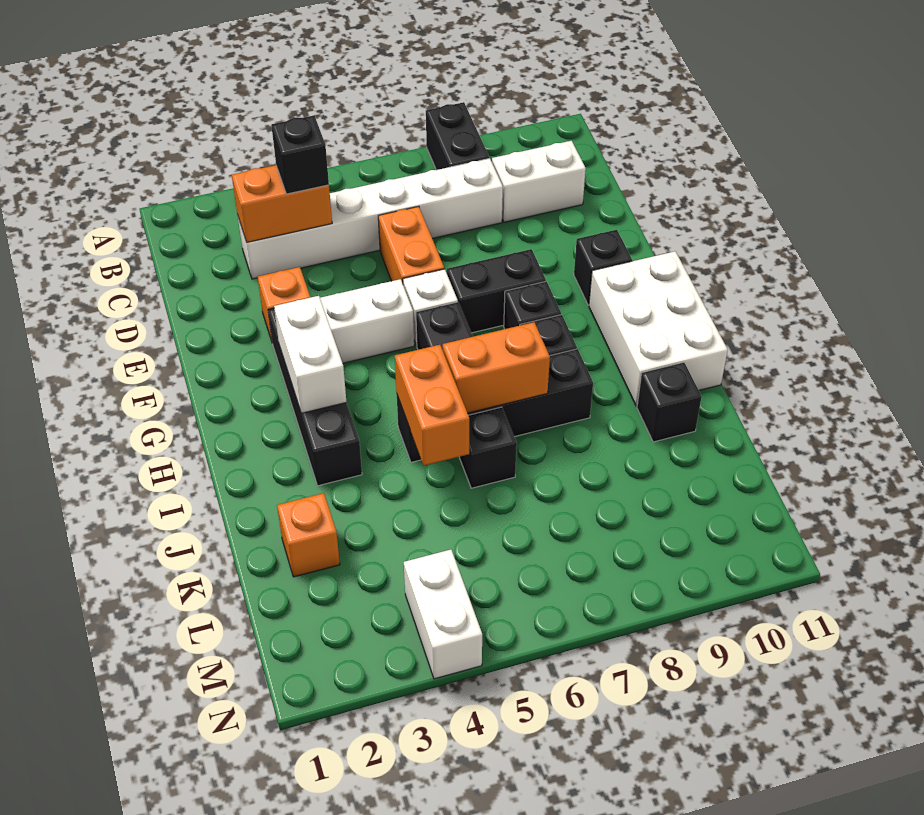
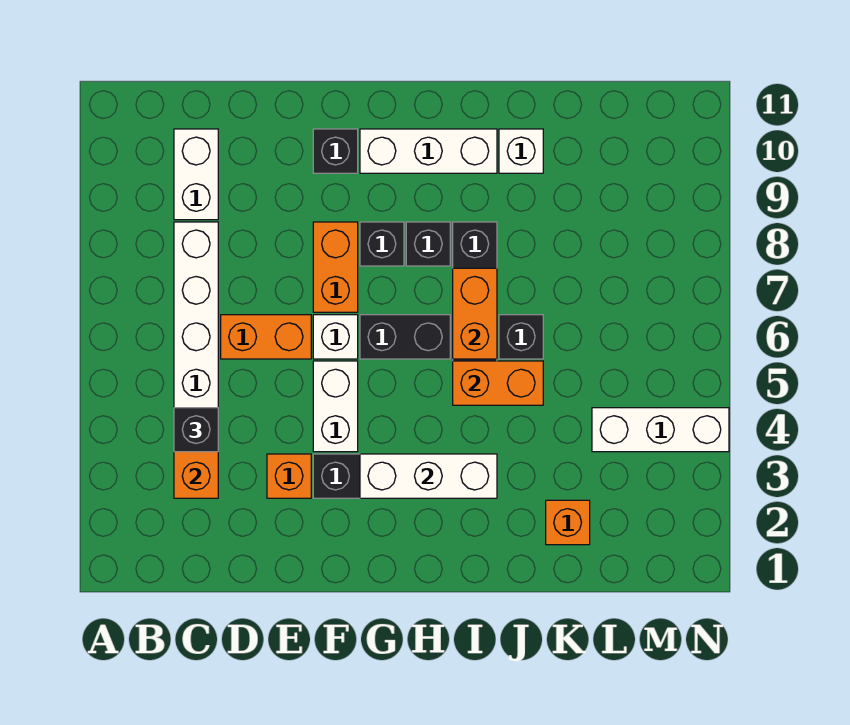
black 1x2 brick [426,102,489,170] -> none
black 1x2 brick [447,249,546,333] -> orange 1x2 brick [313,222,358,312]
white 1x2 brick [274,296,346,413] -> white 1x3 brick [360,454,497,498]
white 2x3 brick [589,251,728,406] -> white 1x3 brick [360,129,497,173]
black 1x1 brick [637,362,702,442] -> white 1x1 brick [499,129,543,173]
white 1x2 brick [404,550,482,679] -> white 1x3 brick [592,408,729,452]

